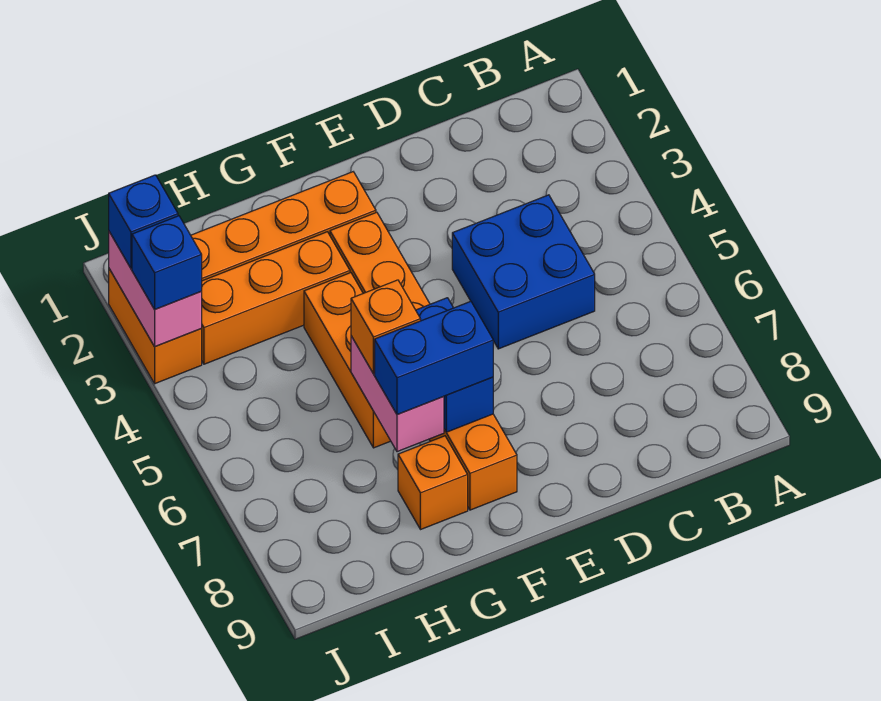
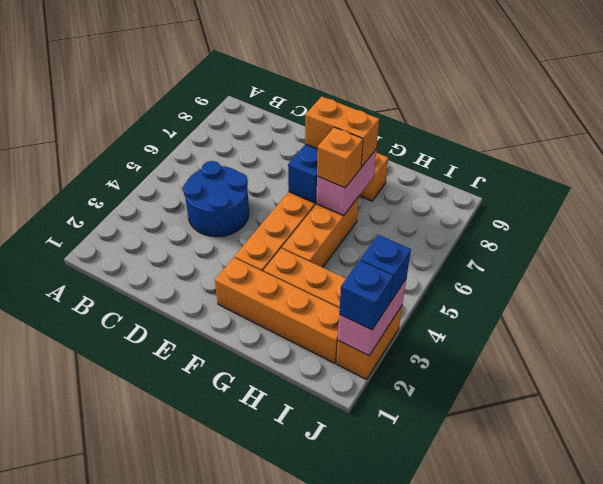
blue 2x2 brick [452,195,595,349] -> blue 2x2 round brick [183,161,249,237]
blue 1x2 brick [375,301,493,415] -> orange 1x2 brick [305,97,379,167]

